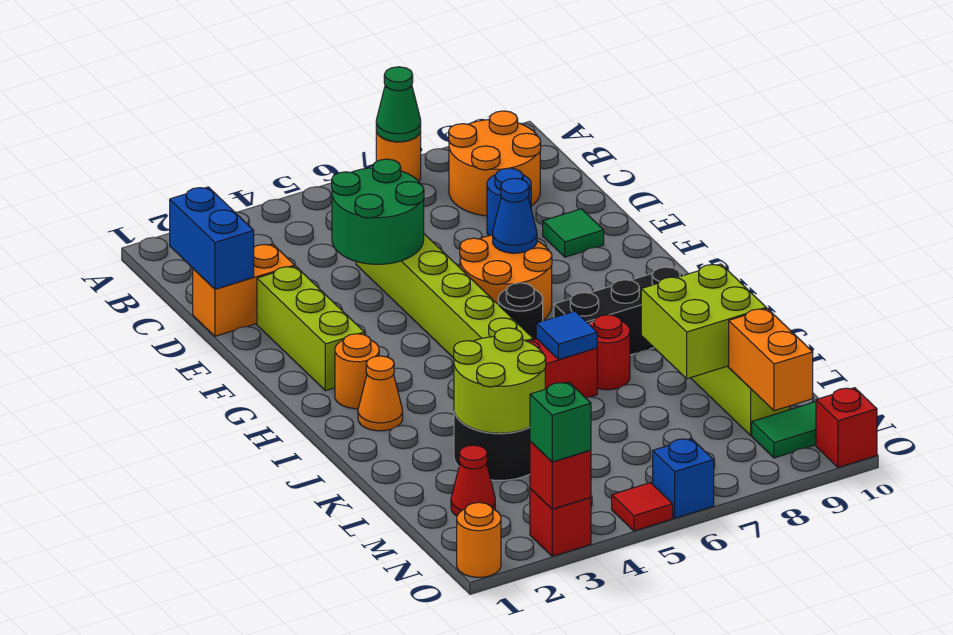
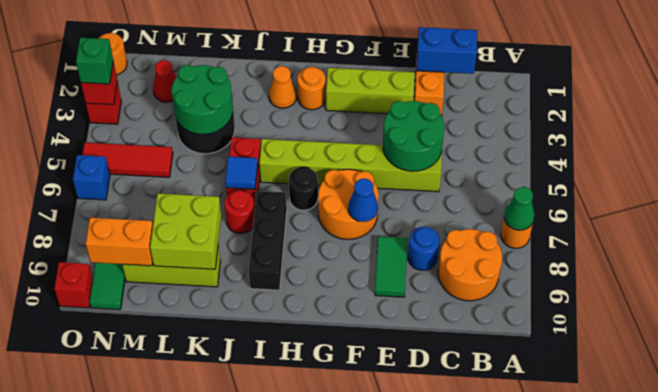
green 1x1 tile [543,209,604,257] -> green 1x2 tile [375,237,407,297]
lime 2x2 round brick [454,328,546,433] -> green 2x2 round brick [172,65,233,134]
red 1x1 tile [612,483,673,531] -> red 1x3 tile [82,143,173,177]

